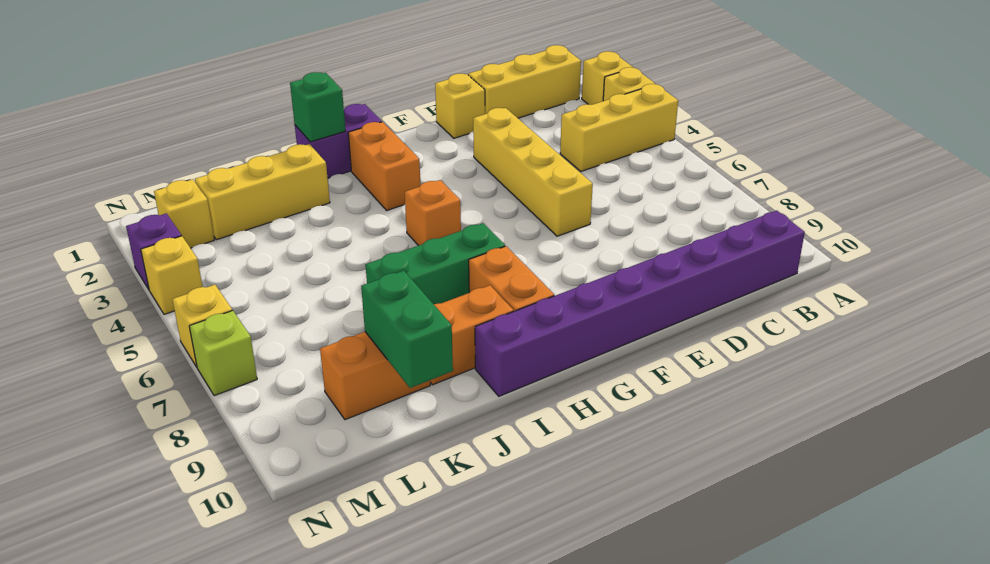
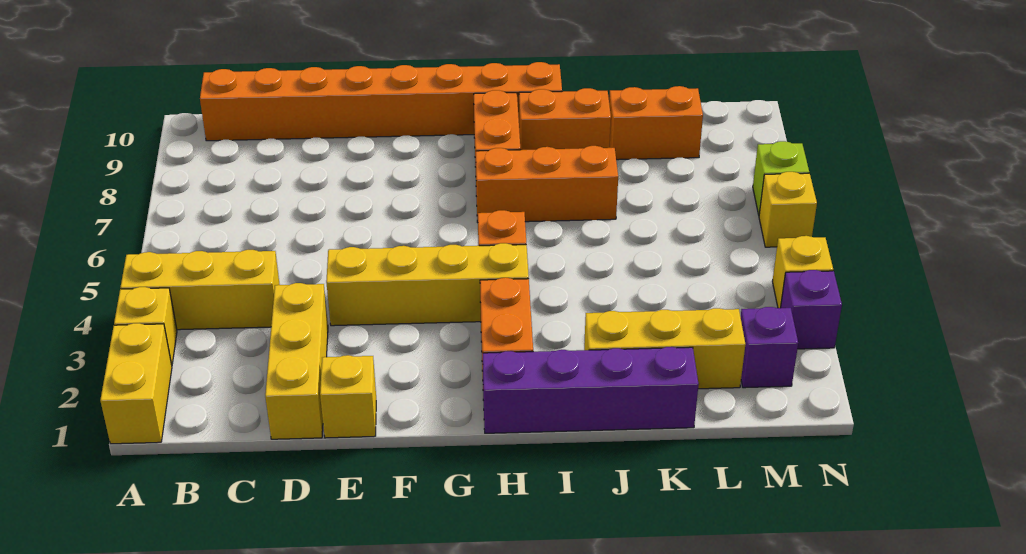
yellow 1x1 brick [582,51,633,105] -> yellow 1x2 brick [100,323,172,444]
yellow 1x3 brick [468,45,581,118] -> yellow 1x3 brick turned to [265,283,328,439]
purple 1x8 brick [475,211,805,396] -> orange 1x8 brick [200,62,562,141]
yellow 1x4 brick [473,108,593,236] -> yellow 1x4 brick turned to [326,243,529,326]
purple 1x2 brick [295,104,382,178] -> purple 1x4 brick [483,347,699,433]
green 1x3 brick [365,223,505,304] -> orange 1x3 brick [476,146,618,222]
green 1x1 brick [290,72,346,142] -> none
green 1x2 brick [361,271,453,388] -> none
yellow 1x1 brick [154,179,214,248] -> purple 1x1 brick [741,307,798,388]

